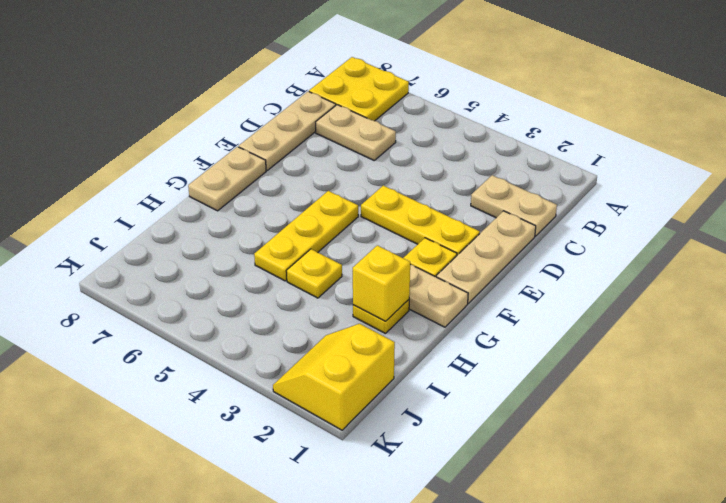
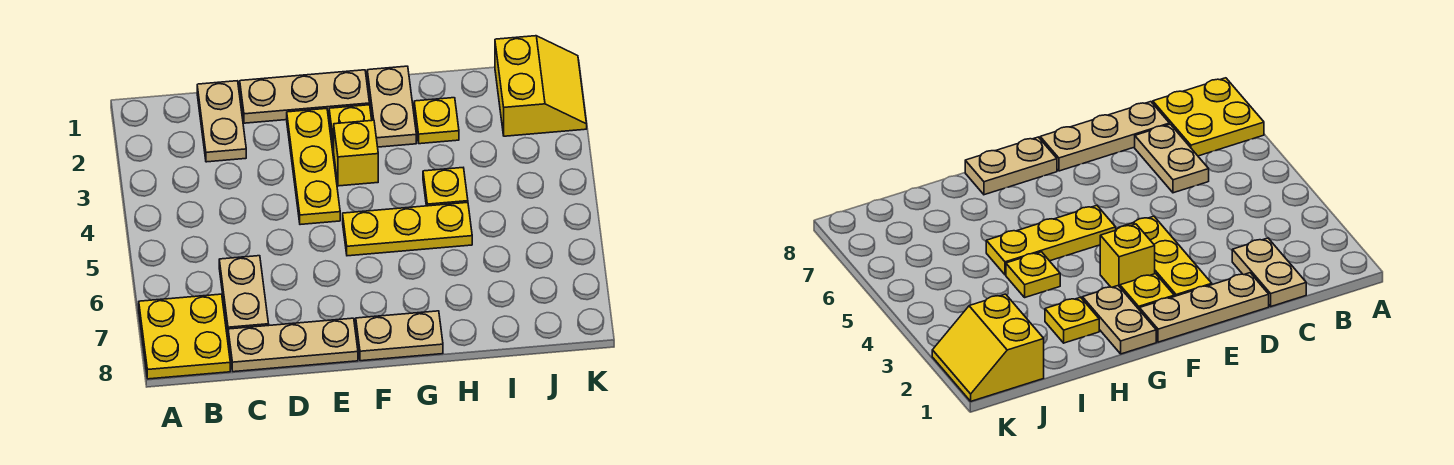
yellow 1x1 brick [353,245,410,321] -> yellow 1x1 brick moved to [333,120,378,186]
yellow 2x2 slope [273,324,395,430] -> yellow 2x2 slope turned to [495,36,587,136]

